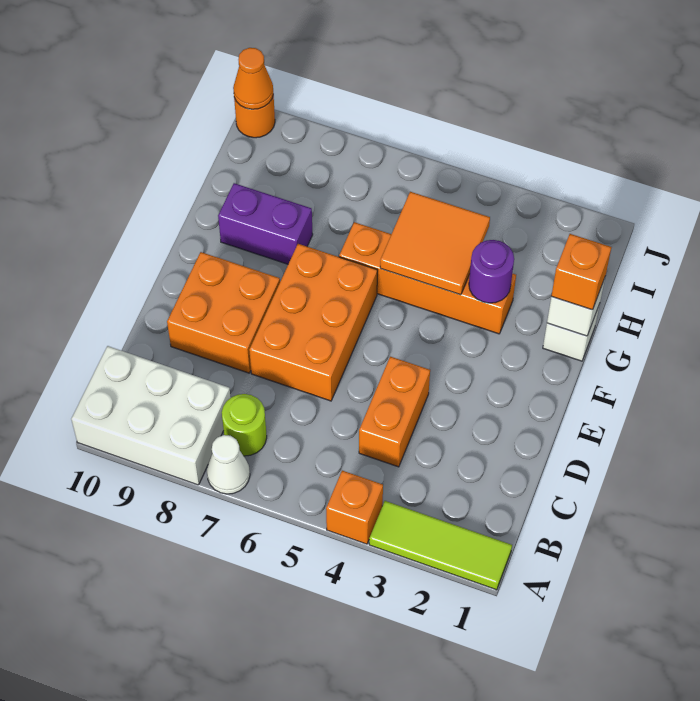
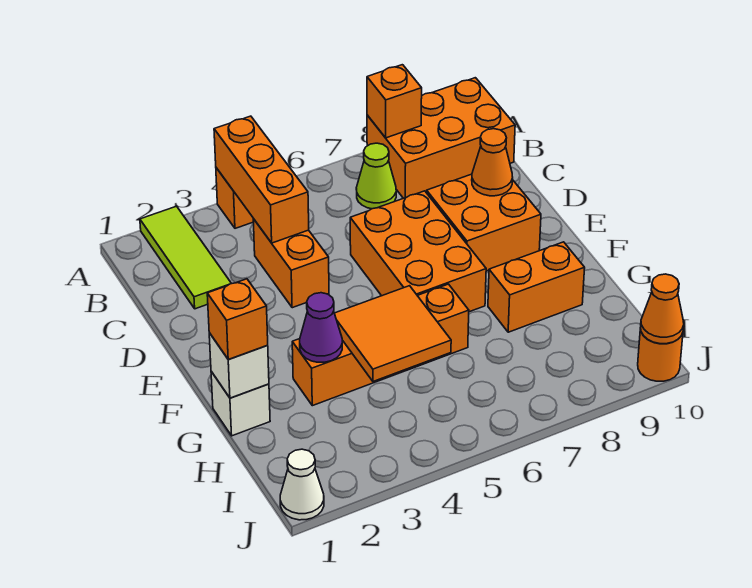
lime 1x3 tile [369,501,512,590] -> lime 1x3 tile turned to [140,206,232,309]
none -> orange 1x3 brick [214,116,309,243]
white 1x1 cone [207,435,250,494] -> white 1x1 cone moved to [280,449,324,520]
white 2x3 brick [71,346,231,485] -> orange 2x3 brick [367,78,515,198]
none -> orange 1x1 brick [367,65,422,138]
lime 1x1 round brick [222,394,267,456] -> lime 1x1 cone [356,143,396,209]
none -> orange 1x1 cone [472,129,513,196]
purple 1x1 round brick [469,240,514,303] -> purple 1x1 cone [300,293,342,362]
purple 1x2 brick [218,183,313,264] -> orange 1x2 brick [488,242,585,332]

